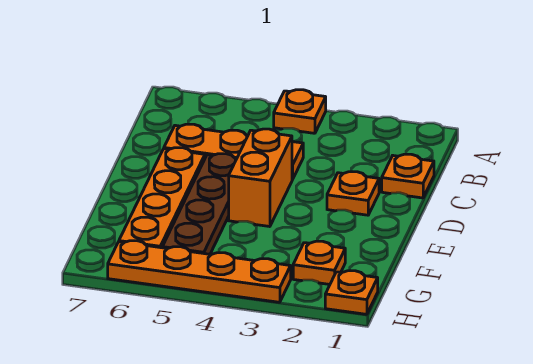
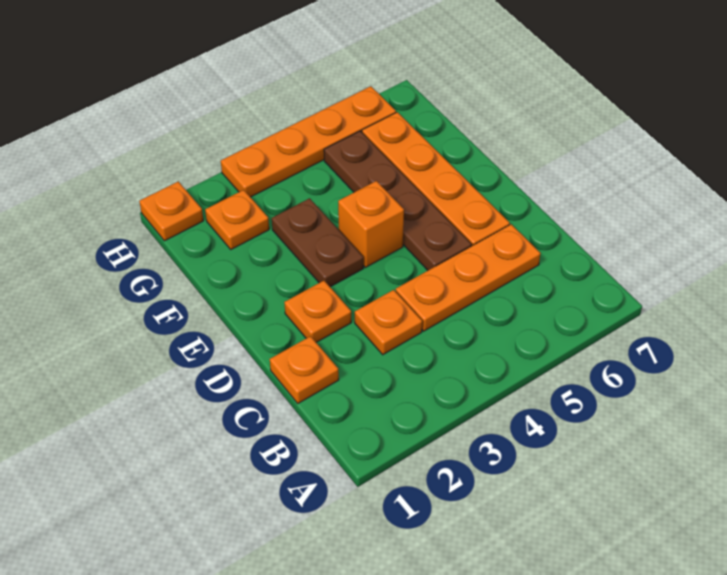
orange 1x1 plate [274,90,326,133] -> orange 1x1 plate moved to [355,290,422,355]
orange 1x2 brick [229,129,292,227] -> orange 1x1 brick [338,181,404,267]
none -> brown 1x2 plate [272,198,363,287]

